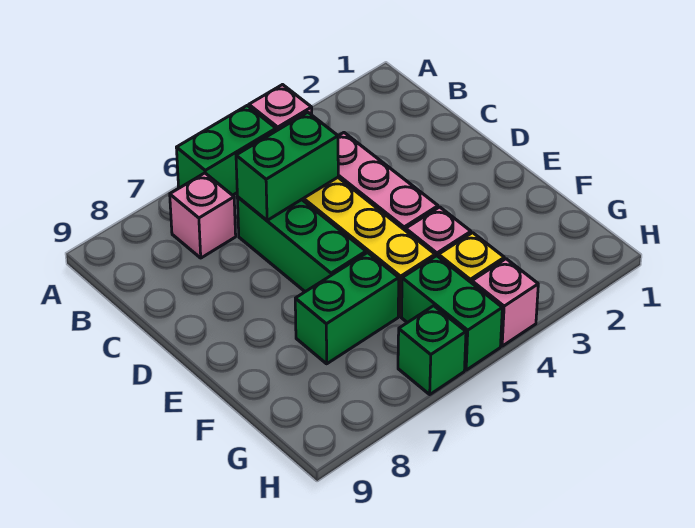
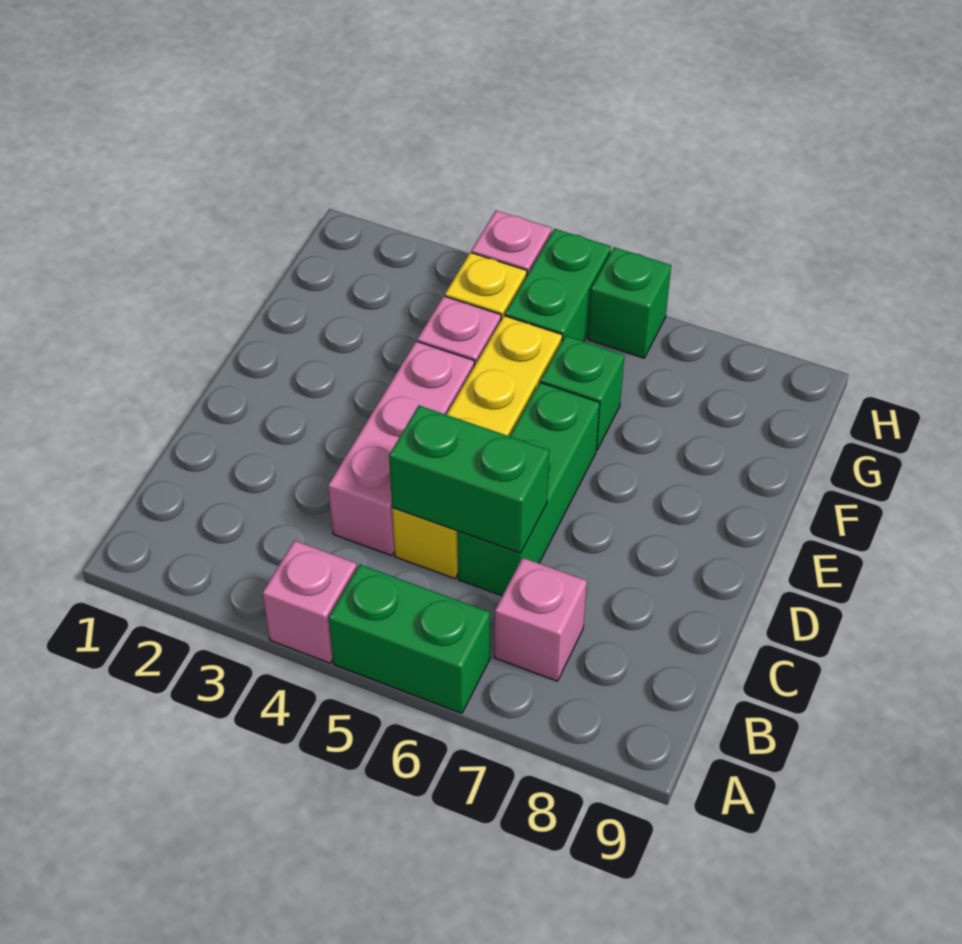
green 1x2 brick [295,253,399,364] -> green 1x1 brick [541,336,624,450]

